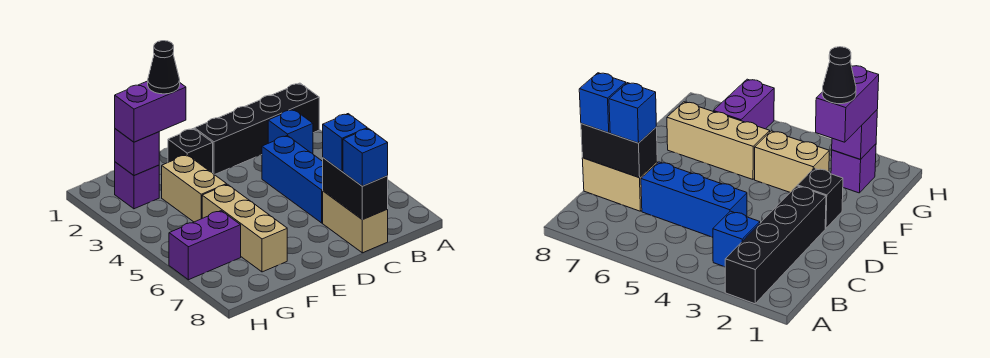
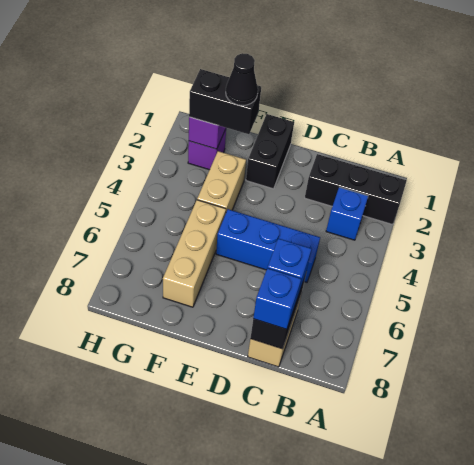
black 1x4 brick [195,83,319,175] -> black 1x3 brick [305,154,407,225]
blue 1x3 brick [262,136,323,223] -> blue 1x3 brick turned to [216,209,320,282]
black 1x1 brick [168,128,213,173] -> black 1x2 brick [246,114,294,189]
purple 1x2 brick [115,81,186,142] -> black 1x2 brick [189,69,261,134]
purple 1x2 brick [169,211,241,280] -> none

